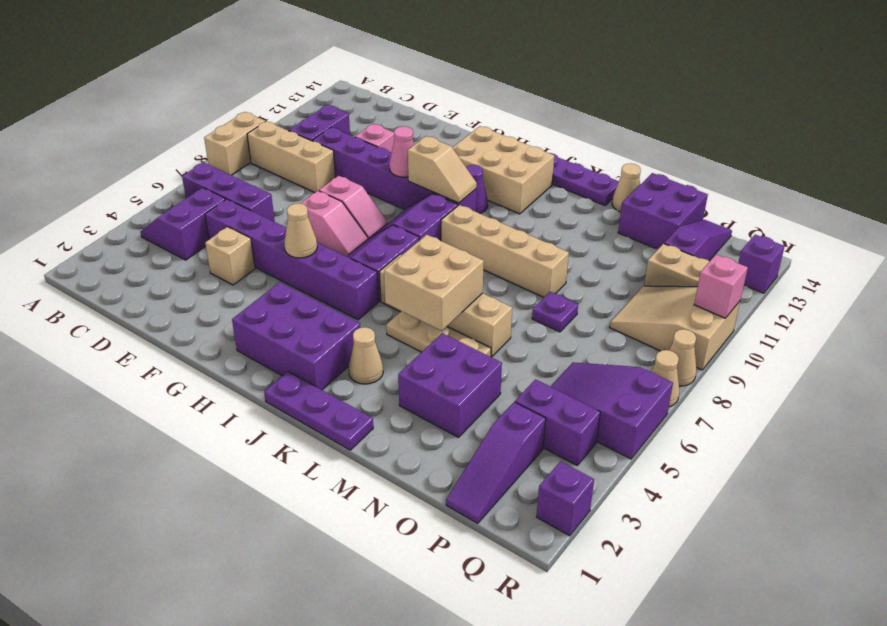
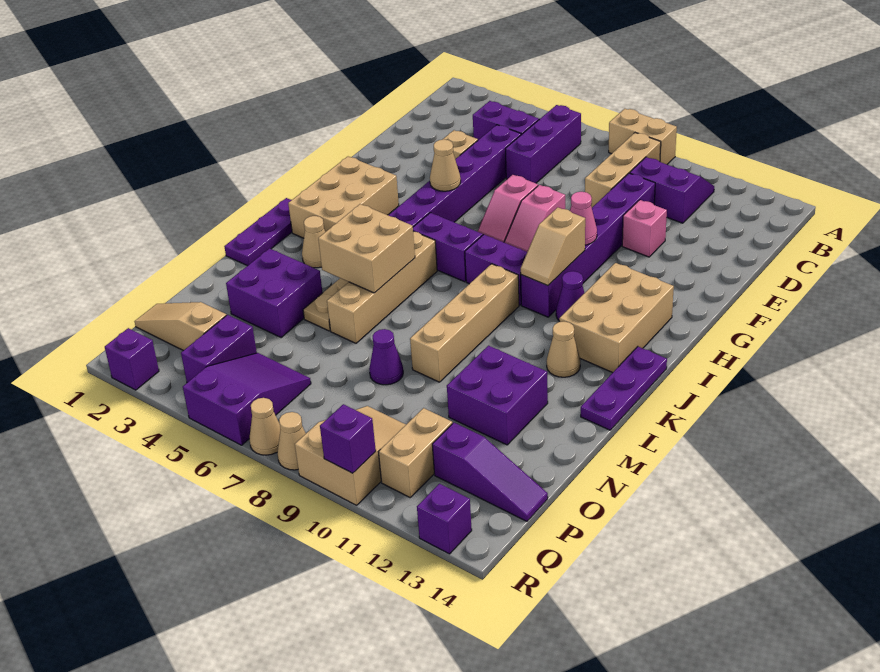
purple 2x3 brick [232,282,361,390] -> tan 2x3 brick [288,156,399,238]
tan 1x1 cone [612,163,641,212] -> tan 1x1 cone moved to [547,322,580,377]
purple 1x1 plate [532,292,578,332] -> purple 1x1 cone [369,329,403,385]
purple 2x2 brick [618,173,708,249] -> purple 2x2 brick moved to [447,346,548,445]
purple 1x3 slope [446,402,546,523] -> tan 1x3 slope [135,302,226,351]
pink 1x1 brick [694,254,748,318] -> purple 1x1 brick [320,404,376,473]

